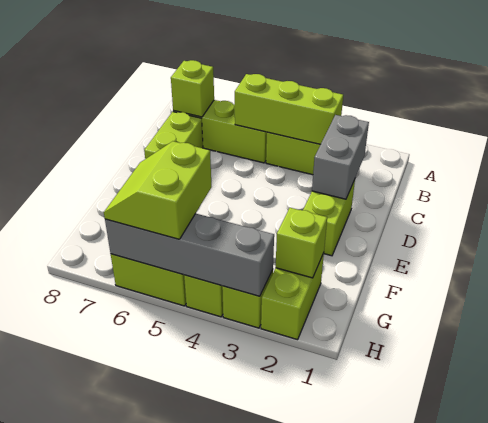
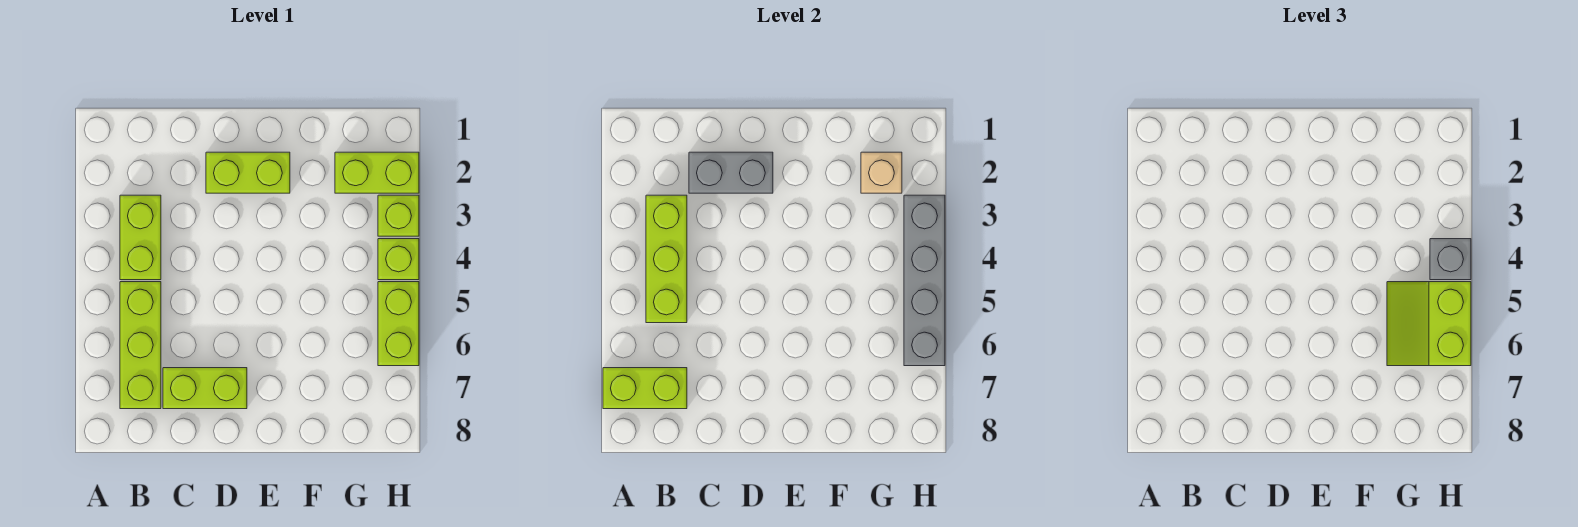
lime 1x1 brick [171,60,214,117] -> lime 1x2 brick [603,368,687,409]
lime 1x1 brick [276,208,327,278] -> tan 1x1 brick [861,152,902,193]
lime 2x2 slope [104,141,211,239] -> lime 2x2 slope turned to [1387,282,1471,366]
none -> grey 1x1 brick [1430,239,1471,280]

